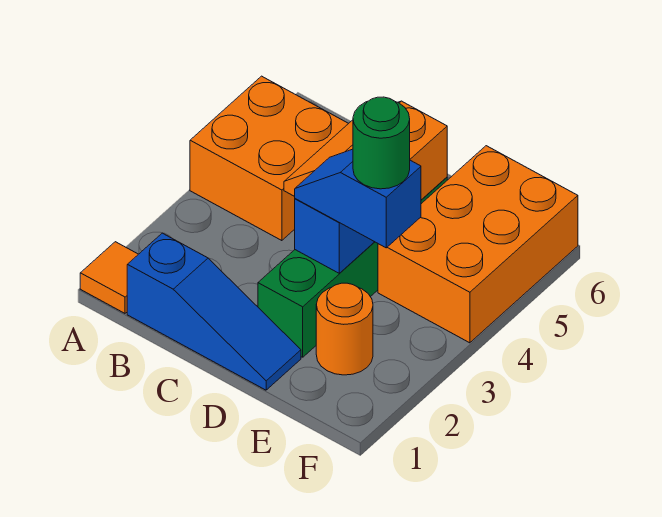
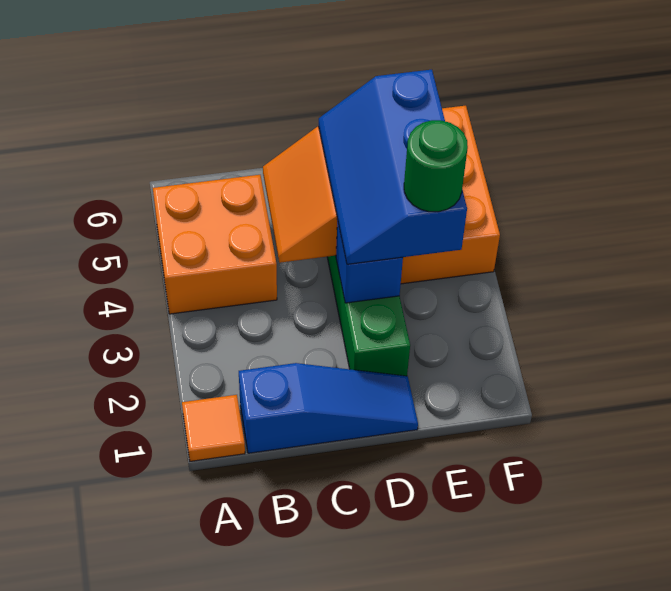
blue 1x2 slope [295,149,421,248] -> blue 2x3 slope [319,70,467,264]
orange 1x1 round brick [316,283,373,375] -> none

